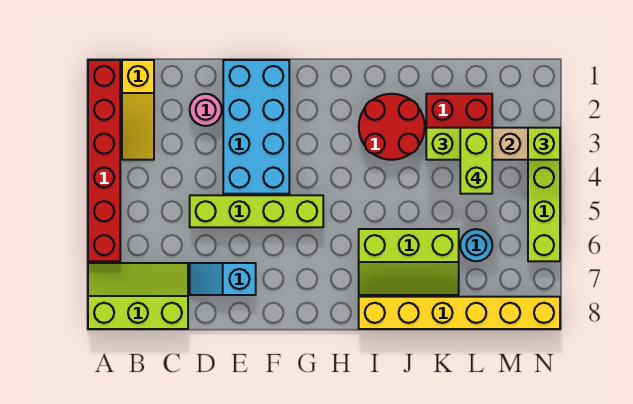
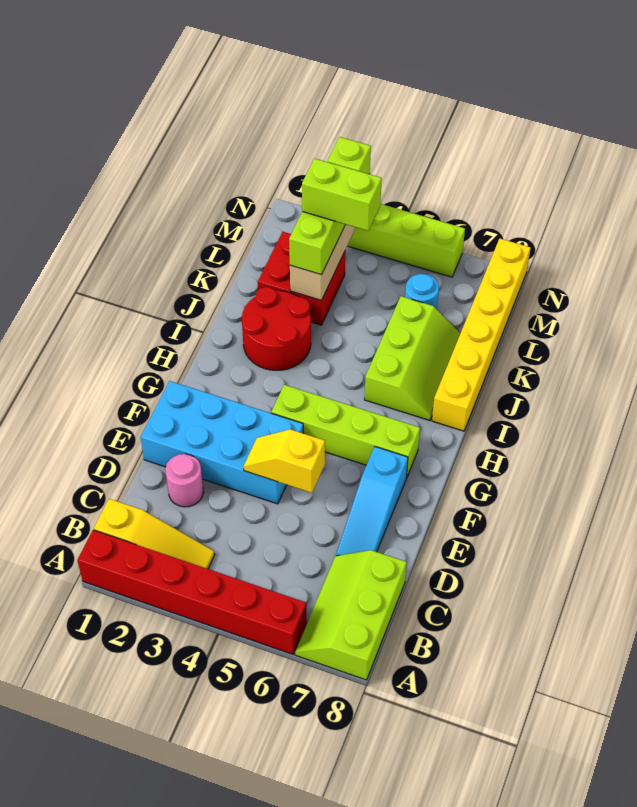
lime 1x4 brick [190,195,323,227] -> lime 1x4 brick turned to [271,385,420,478]
cyan 1x2 slope [190,263,256,295] -> cyan 1x3 slope [336,447,408,556]
none -> yellow 1x2 slope [243,429,325,493]

